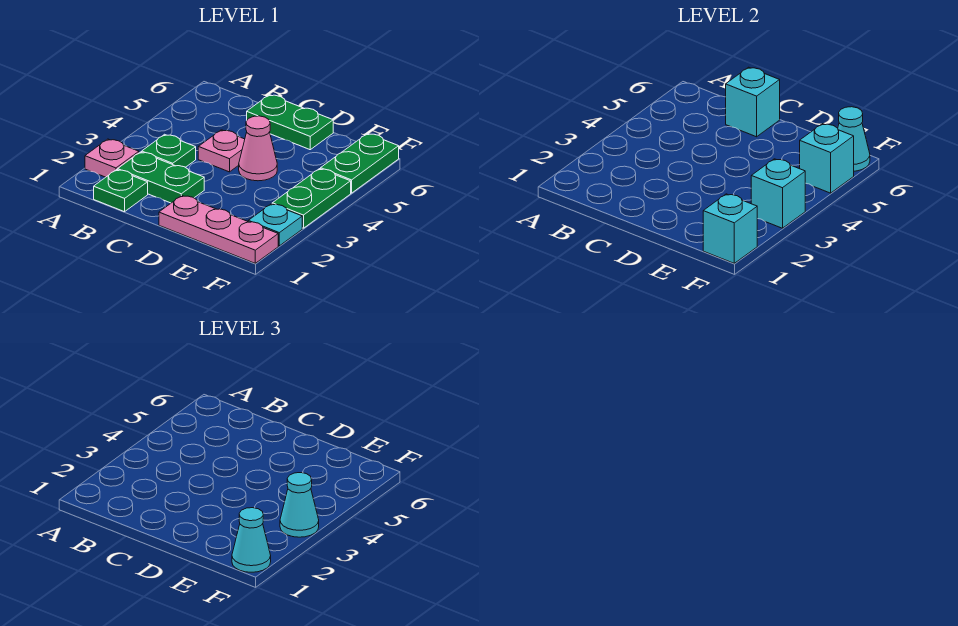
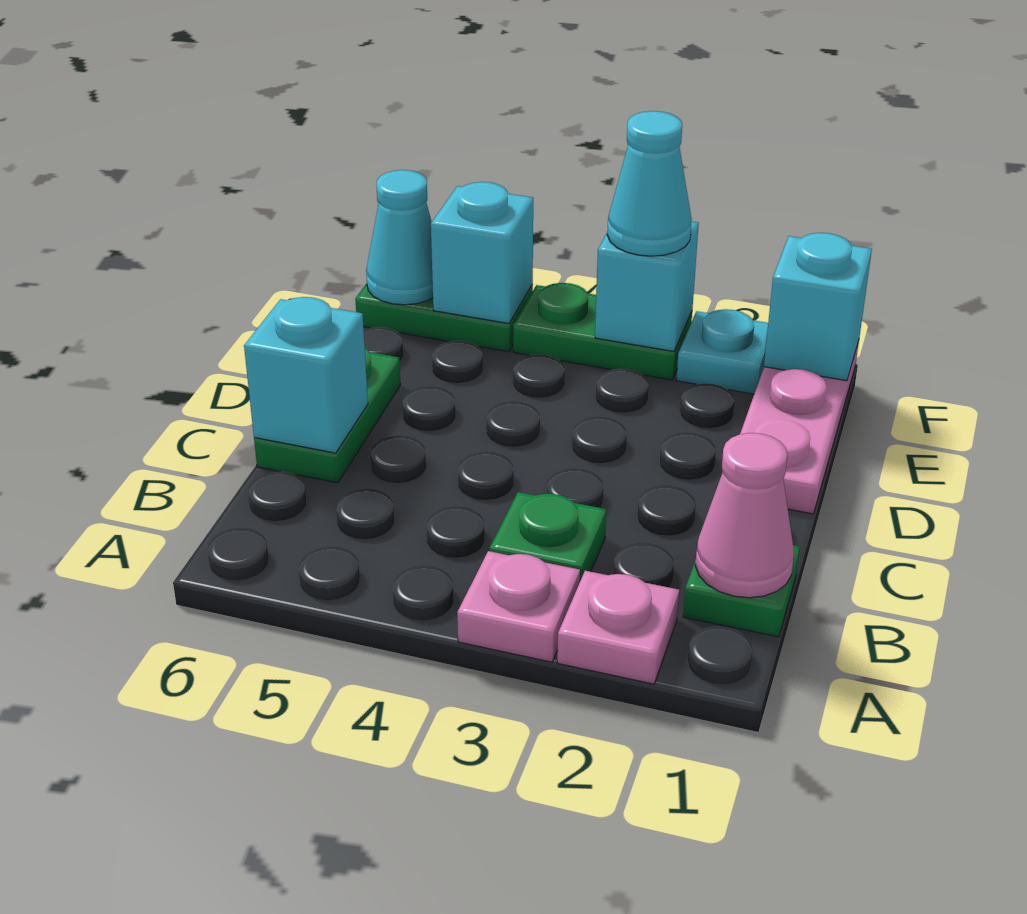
green 1x2 plate [118,152,204,203] -> none
pink 1x1 plate [198,130,245,172] -> pink 1x1 plate moved to [457,551,580,662]
pink 1x1 cone [239,116,277,181] -> pink 1x1 cone moved to [695,433,794,598]
cyan 1x1 cone [232,508,271,572] -> none

